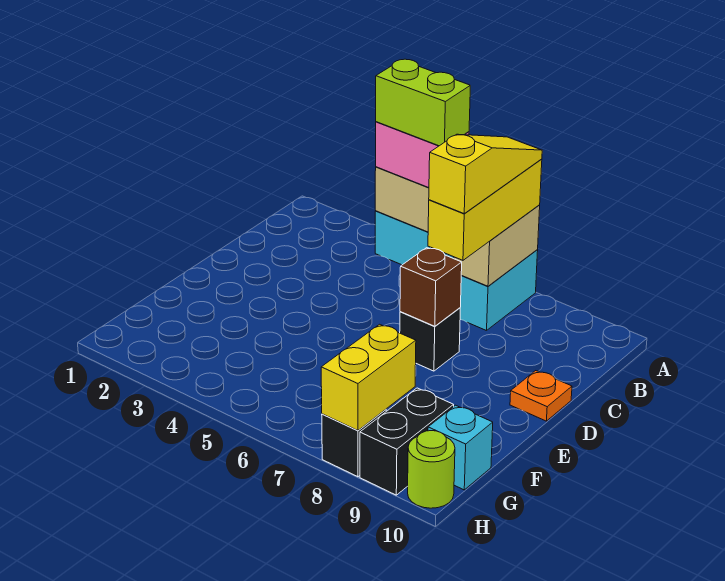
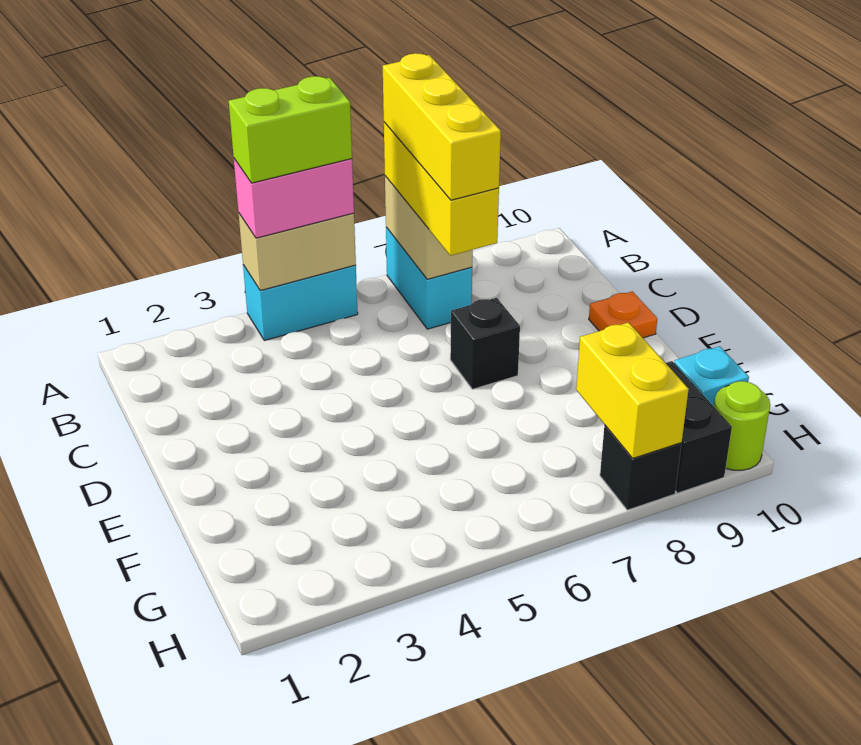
yellow 1x3 slope [429,134,542,213] -> yellow 1x3 brick [383,53,501,200]
brown 1x1 brick [400,248,462,326] -> none

